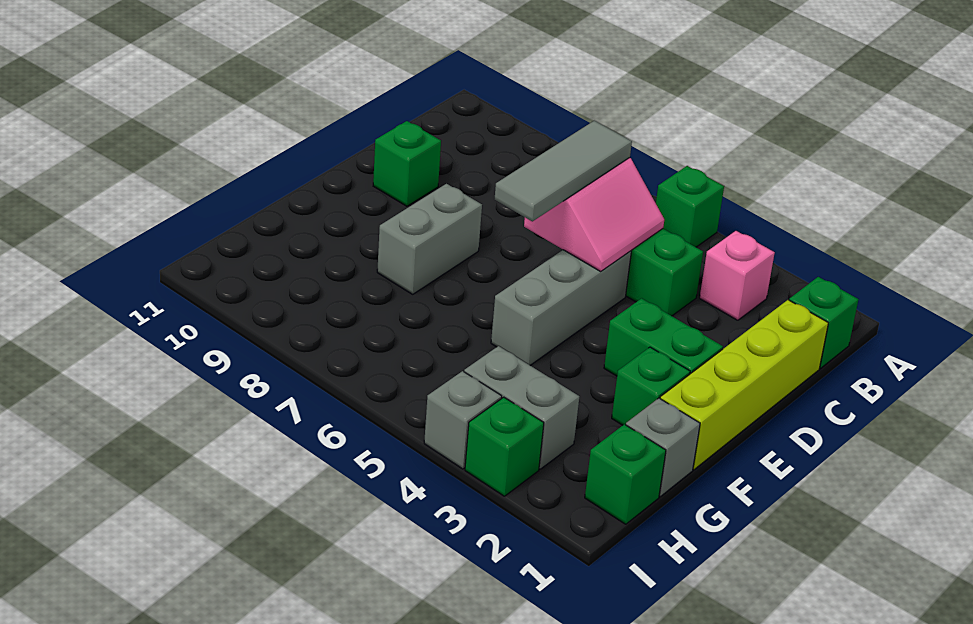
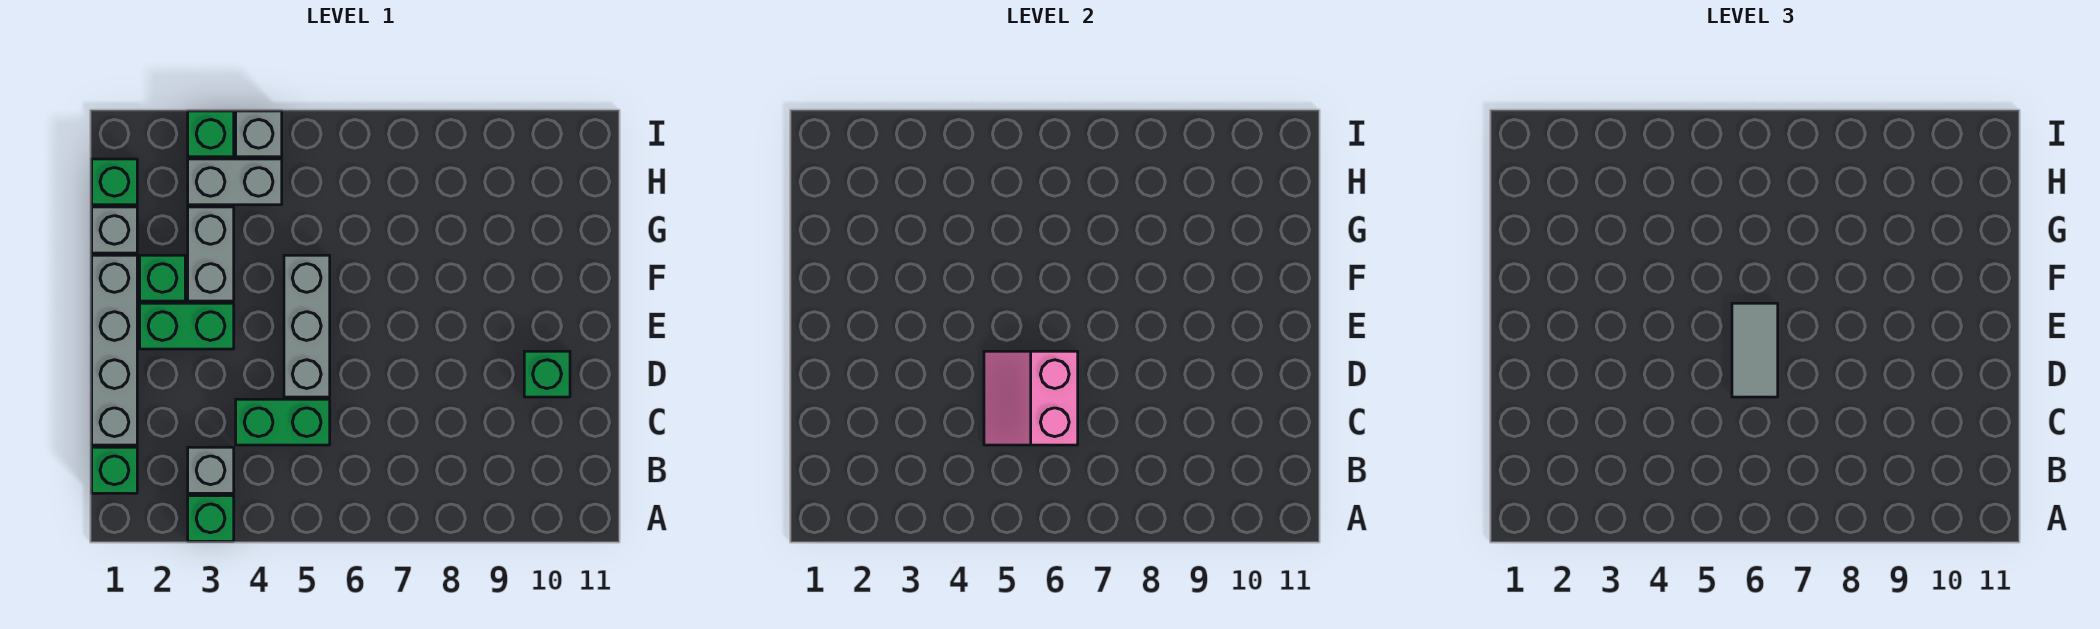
green 1x1 brick [656,166,724,247] -> green 1x1 brick moved to [188,496,234,541]
pink 1x1 brick [700,231,775,320] -> grey 1x1 brick [188,447,234,493]
lime 1x4 brick [660,300,828,469] -> grey 1x4 brick [92,255,137,445]
grey 1x3 tile [495,121,632,221] -> grey 1x2 tile [1732,303,1778,397]
grey 1x2 brick [377,184,482,294] -> grey 1x2 brick moved to [188,207,234,301]

